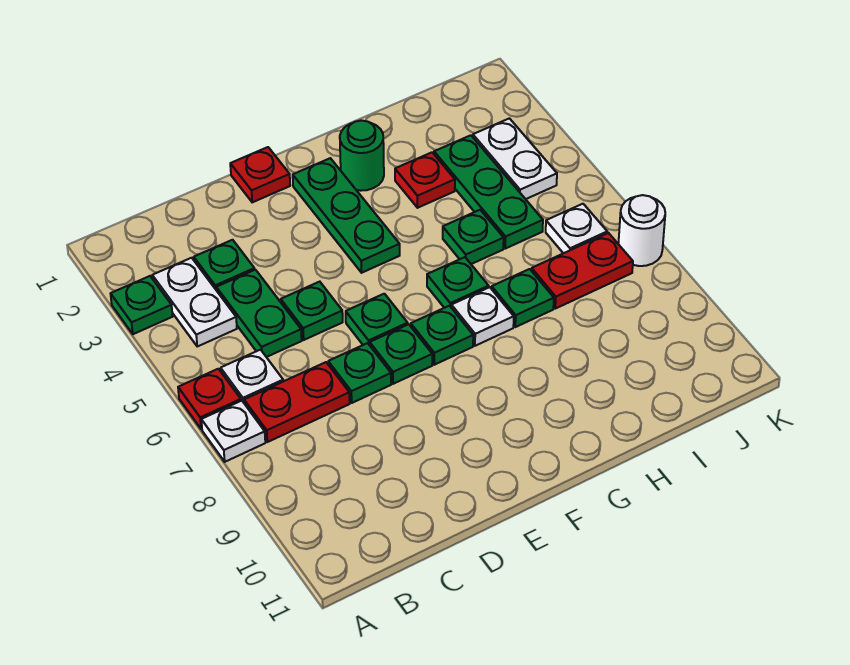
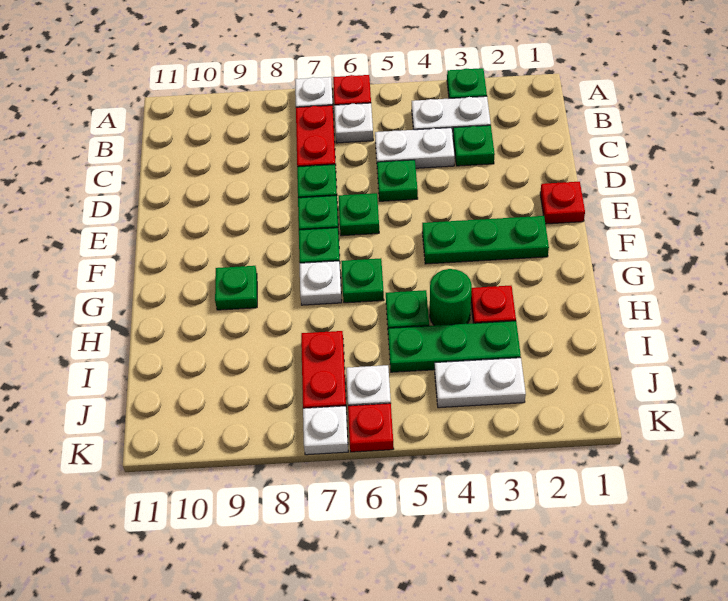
green 1x2 plate [216,270,302,357] -> white 1x2 plate [375,128,455,168]
green 1x1 round brick [340,120,384,191] -> green 1x1 round brick moved to [430,269,472,326]
green 1x1 plate [492,269,554,327] -> green 1x1 plate moved to [215,266,257,310]
none -> red 1x1 plate [348,403,394,452]
white 1x1 round brick [618,195,665,266] -> white 1x1 plate [303,406,348,455]

